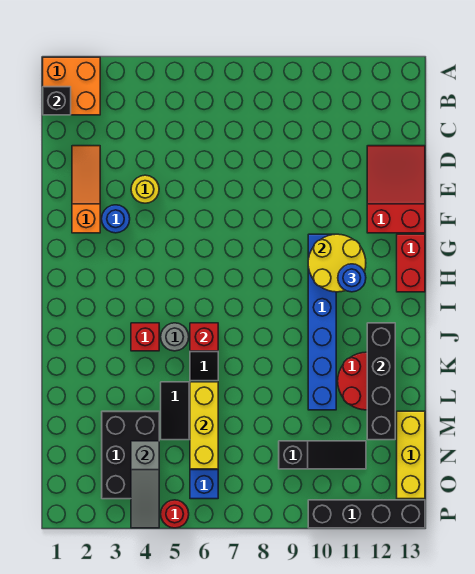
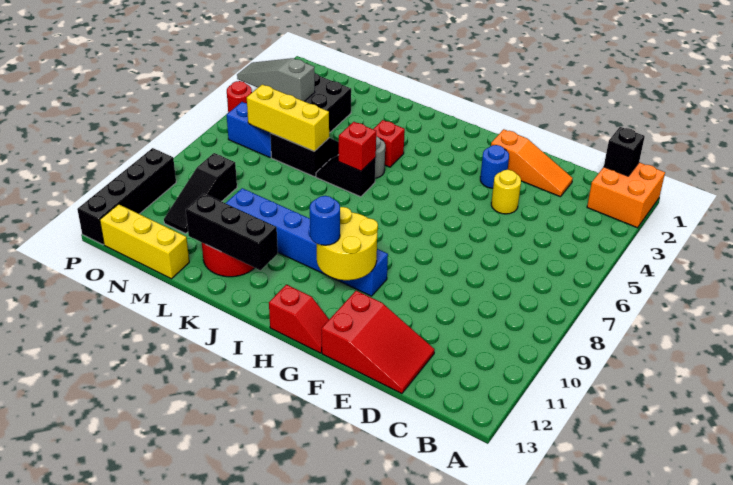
red 1x2 brick [397,234,425,292] -> red 1x2 slope [269,285,329,353]
black 1x4 brick [367,323,395,440] -> black 1x3 brick [186,194,278,270]

